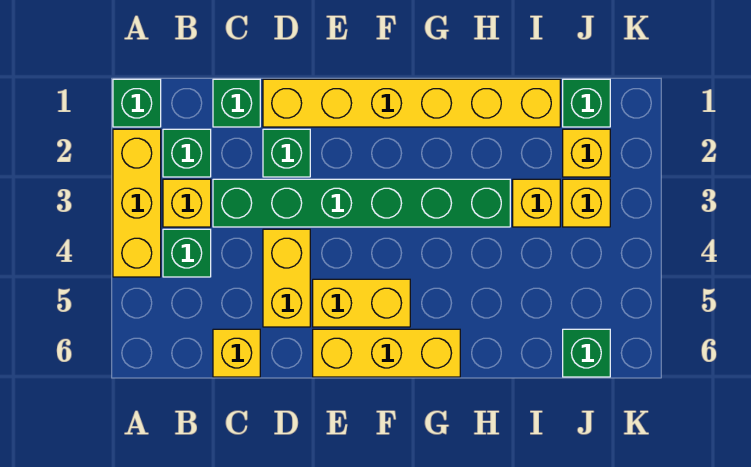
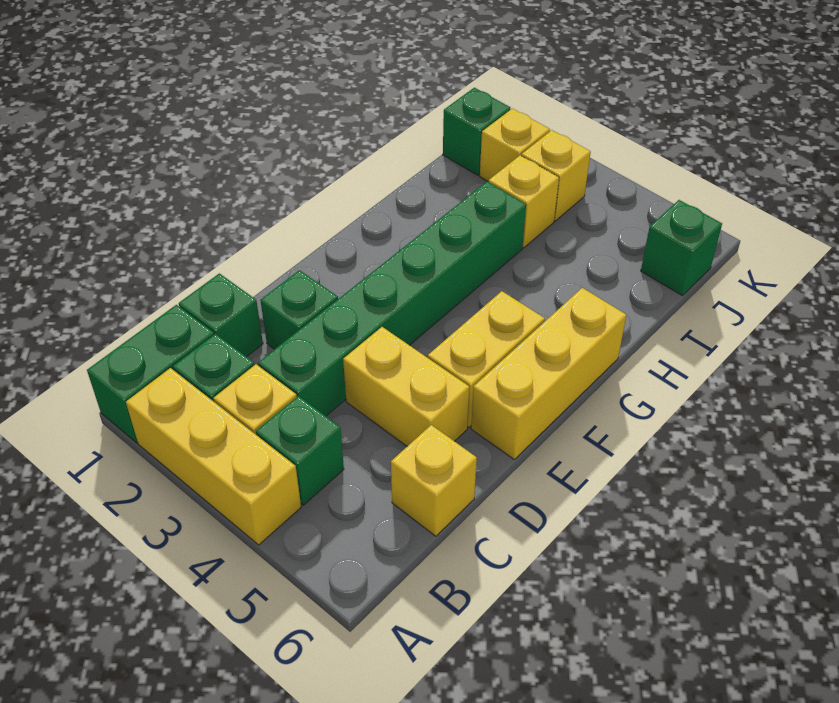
green 1x1 brick [113,79,161,127] -> green 1x2 brick [87,305,214,443]
yellow 1x6 brick [263,79,560,127] -> none

